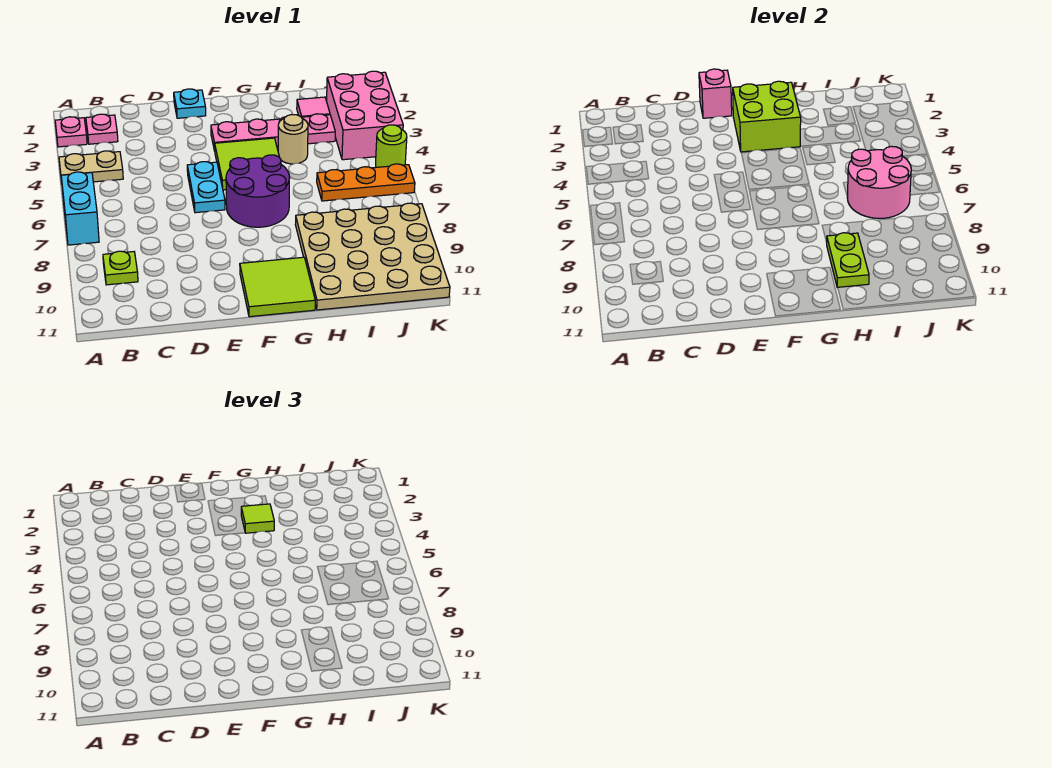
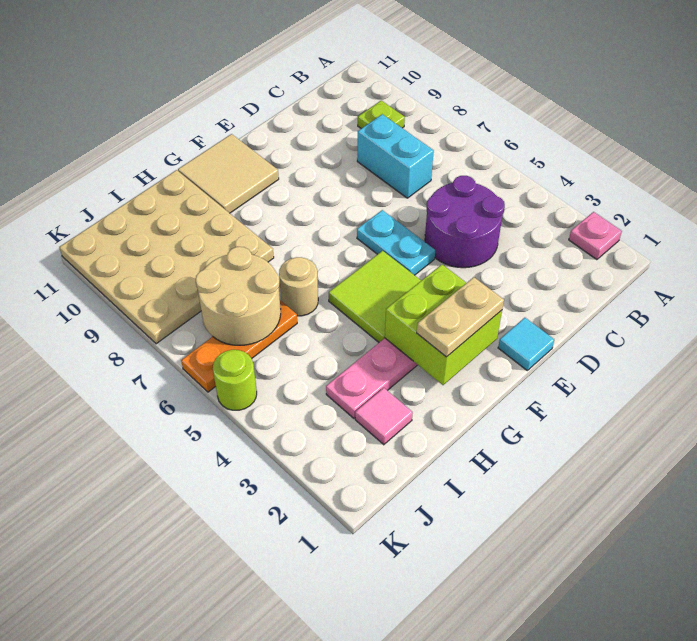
tan 1x2 plate [59,151,123,183] -> tan 1x2 plate moved to [417,277,504,357]
cyan 1x2 brick [61,172,99,245] -> cyan 1x2 brick moved to [357,114,434,198]
pink 1x1 plate [86,114,118,144] -> none
cyan 1x1 plate [174,89,206,118] -> cyan 1x1 tile [498,318,554,370]
pink 1x1 brick [699,69,732,118] -> none
purple 2x2 round brick [226,155,290,227] -> purple 2x2 round brick moved to [425,176,505,268]
lime 2x2 tile [240,257,315,317] -> tan 2x2 tile [178,134,279,213]
lime 1x1 tile [241,504,274,533] -> none
tan 1x1 round brick [278,115,308,164] -> tan 1x1 round brick moved to [279,257,318,316]
lime 1x2 plate [826,233,869,288] -> none
pink 2x2 round brick [847,146,911,218] -> tan 2x2 round brick [196,247,281,345]
pink 2x3 brick [327,71,403,160] -> none

